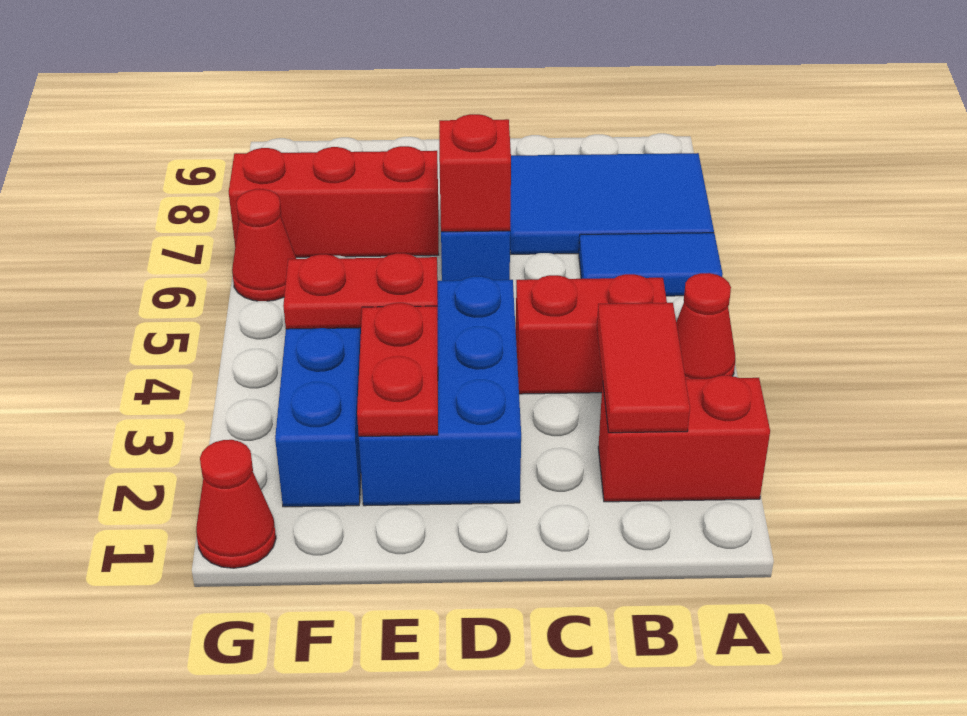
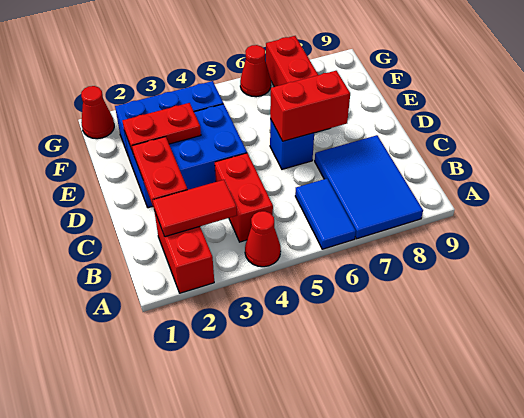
red 1x1 brick [439,114,511,232] -> red 1x2 brick [270,71,350,141]
red 1x2 plate [283,253,438,329] -> red 1x2 plate moved to [132,137,187,207]

